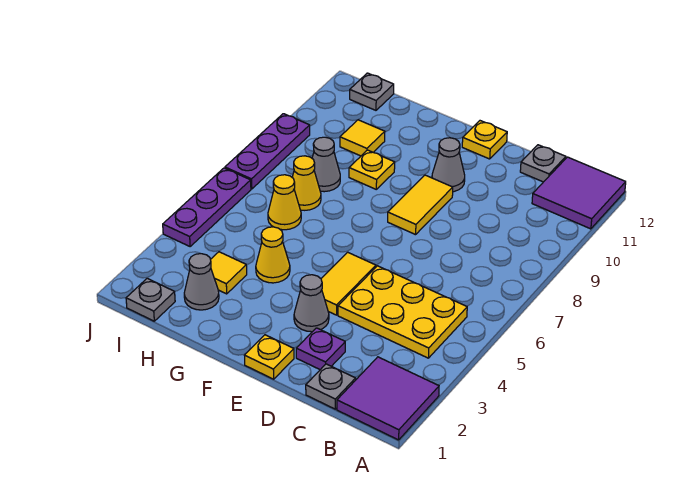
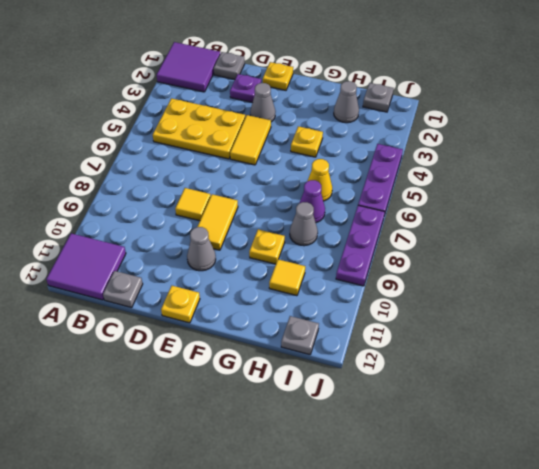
yellow 1x1 cone [256,227,290,283] -> yellow 1x1 plate [291,126,323,157]
yellow 1x1 tile [210,252,247,294] -> yellow 1x1 tile moved to [175,188,211,221]
yellow 1x1 cone [292,156,321,210] -> purple 1x1 cone [300,180,325,223]

